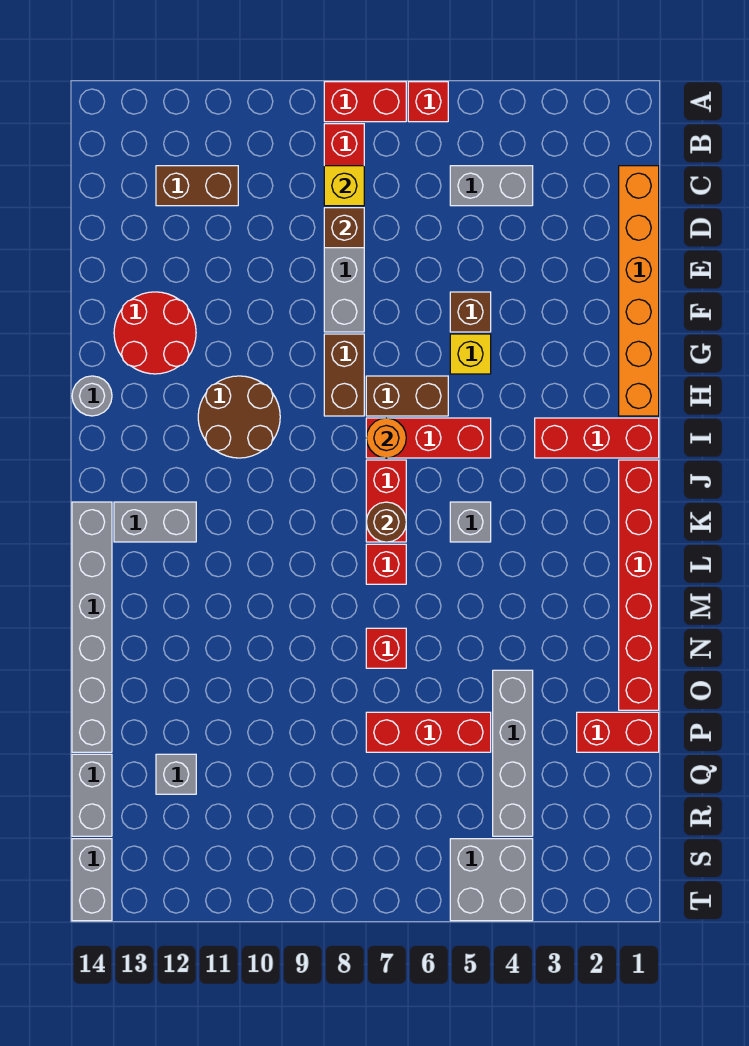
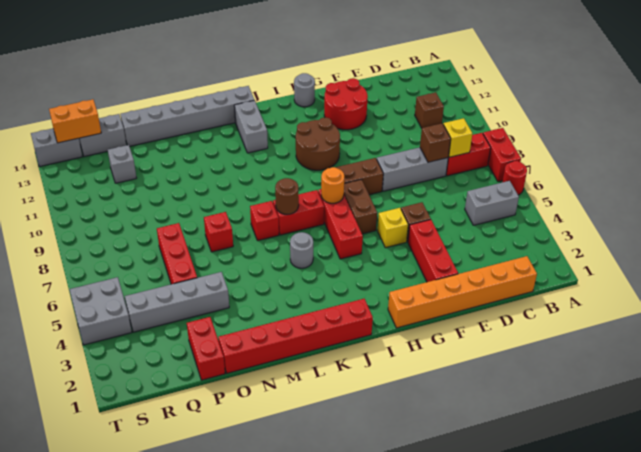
red 1x1 brick [408,82,448,122] -> red 1x1 round brick [503,161,527,195]
grey 1x2 brick [450,166,533,206] -> grey 1x2 brick turned to [465,181,519,225]
brown 1x2 brick [156,166,238,206] -> brown 1x1 brick [415,92,444,128]
red 1x3 brick [535,418,659,458] -> red 1x3 brick moved to [408,220,458,282]
grey 1x1 brick [450,502,491,542] -> grey 1x1 round brick [290,232,313,268]
none -> orange 1x2 brick [49,99,101,143]

